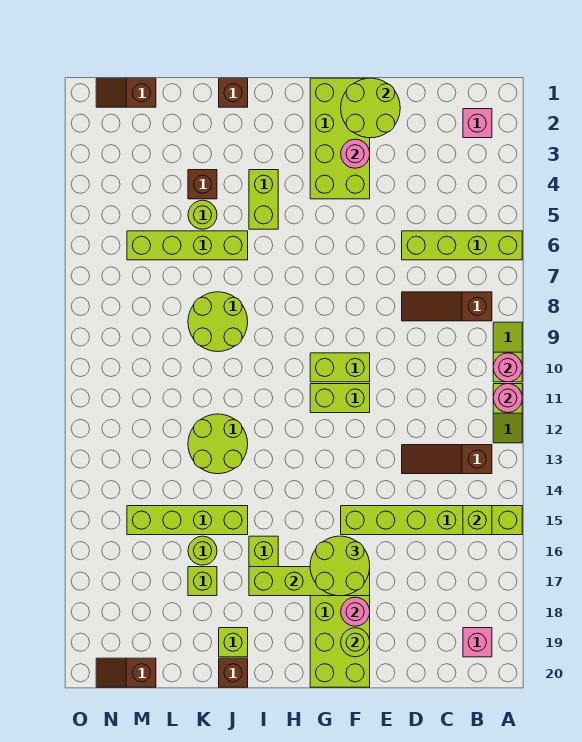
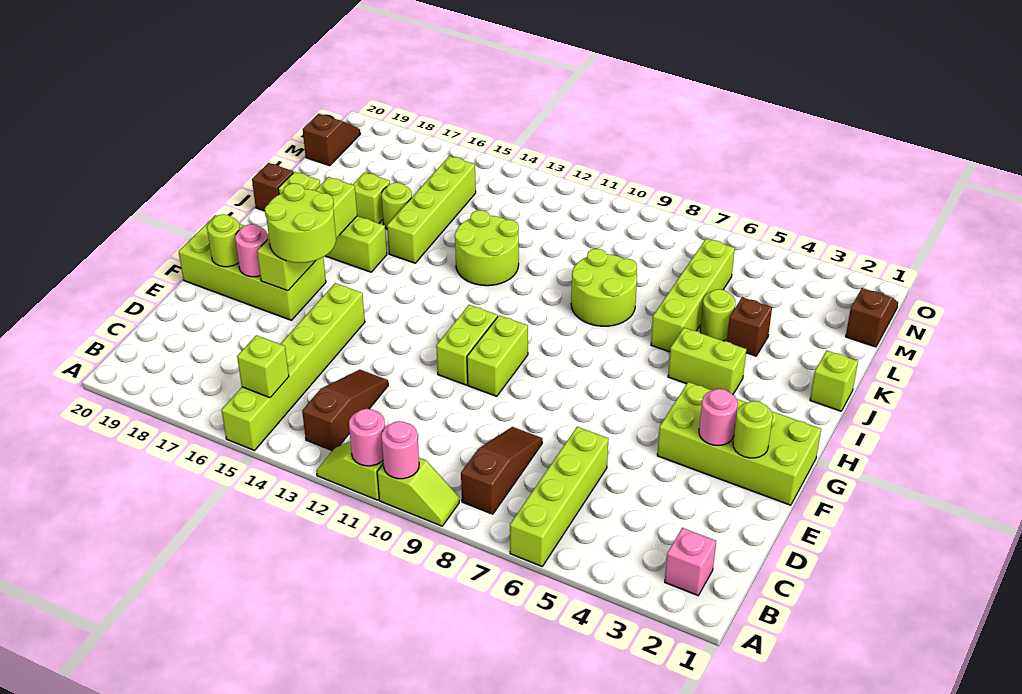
pink 1x1 brick [463,628,492,657] -> none
lime 2x2 round brick [341,78,400,138] -> lime 1x1 round brick [733,401,773,458]
brown 1x1 brick [219,78,248,107] -> lime 1x1 brick [810,351,858,411]

